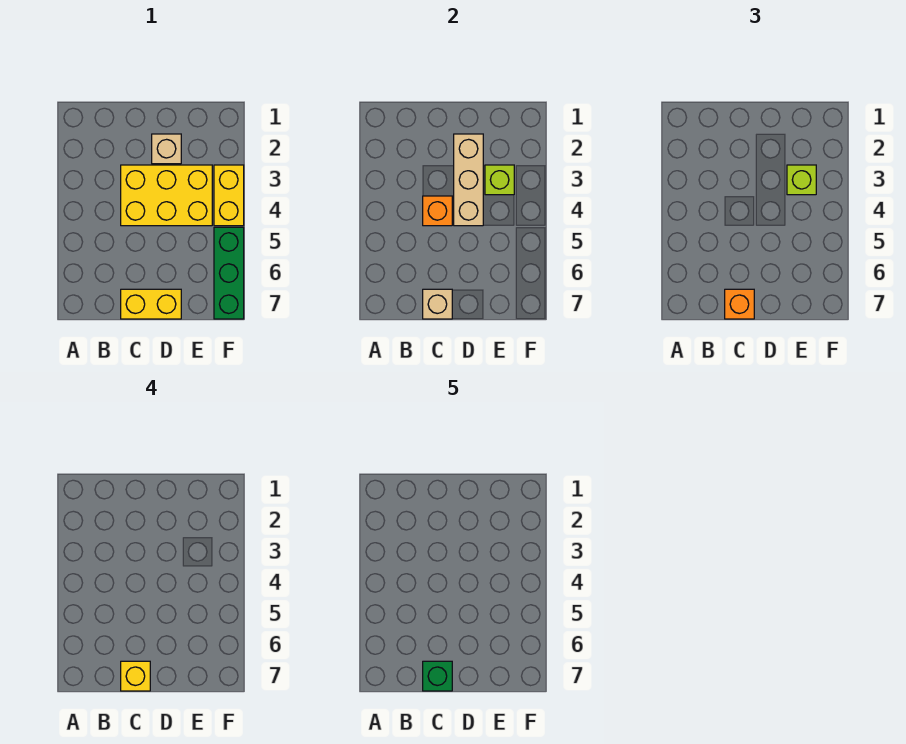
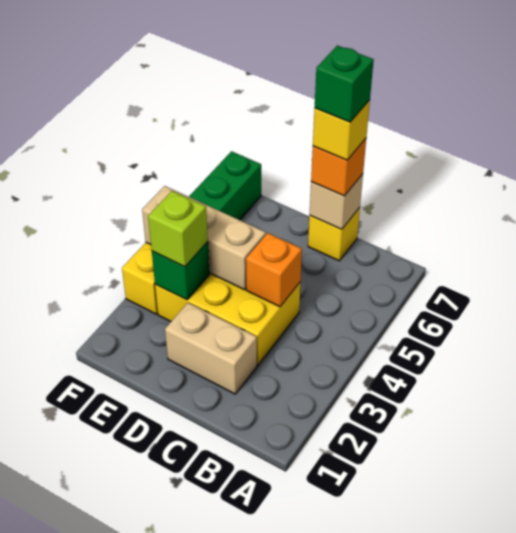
yellow 1x2 brick [121,289,181,319] -> yellow 1x1 brick [308,208,360,261]
tan 1x1 brick [152,134,181,164] -> tan 1x2 brick [165,303,257,394]
tan 1x3 brick [454,134,483,226] -> tan 1x3 brick turned to [142,186,266,290]
lime 1x1 brick [485,165,514,195] -> green 1x1 brick [152,242,209,300]

